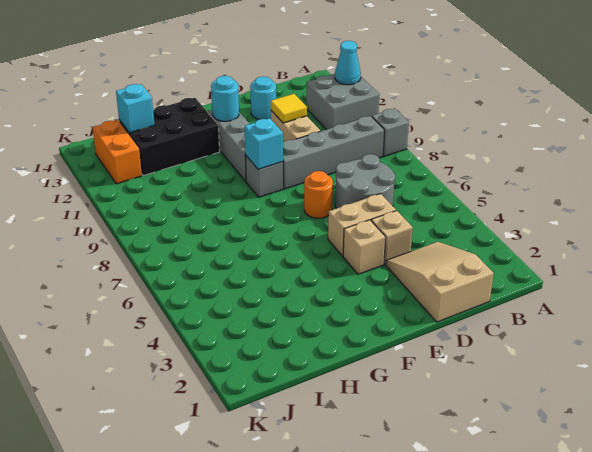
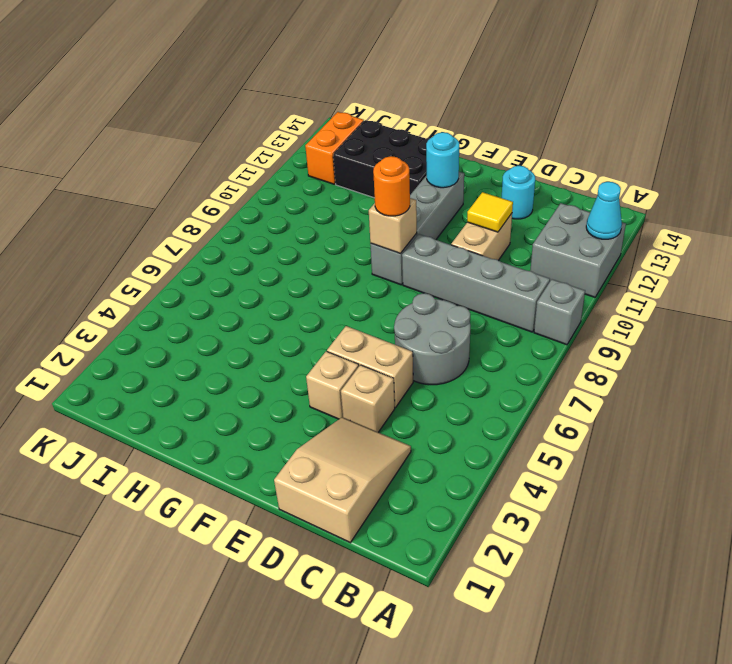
orange 1x1 round brick [304,171,333,218] -> orange 1x1 round brick moved to [373,156,410,216]
cyan 1x1 brick [245,118,283,169] -> tan 1x1 brick [369,198,417,254]
cyan 1x1 brick [116,84,154,133] -> none

